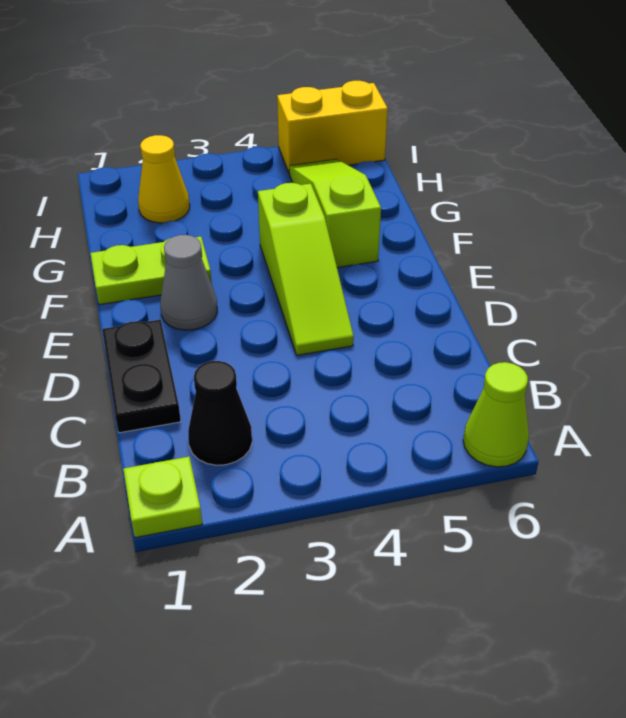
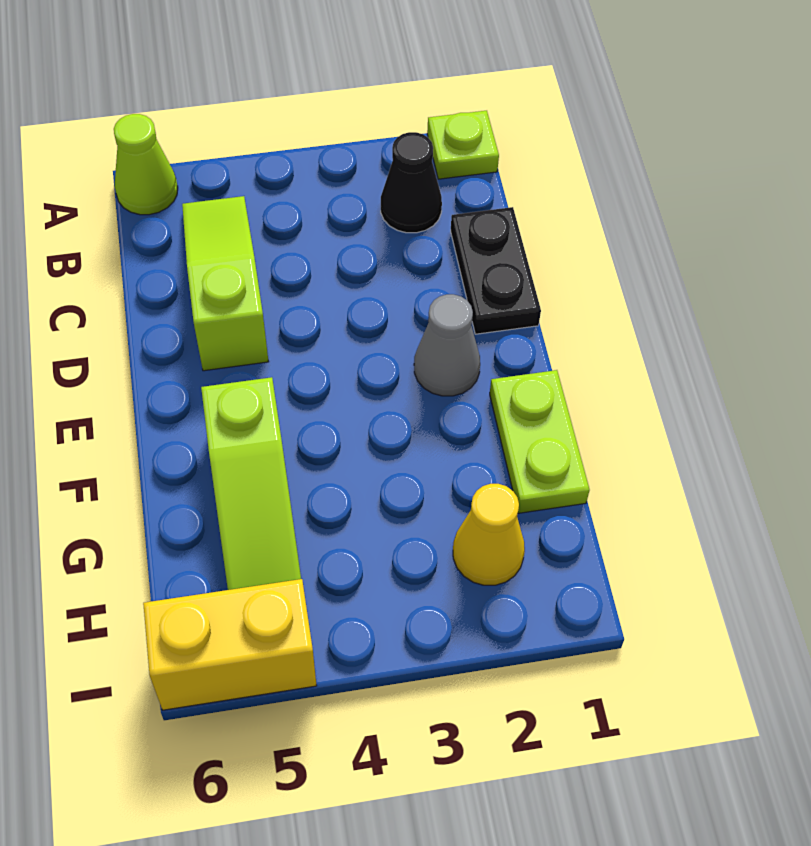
lime 1x3 slope [258,183,354,355] -> lime 1x3 slope moved to [182,196,269,371]
lime 1x2 plate [91,237,212,305] -> lime 1x2 plate turned to [490,370,590,513]

